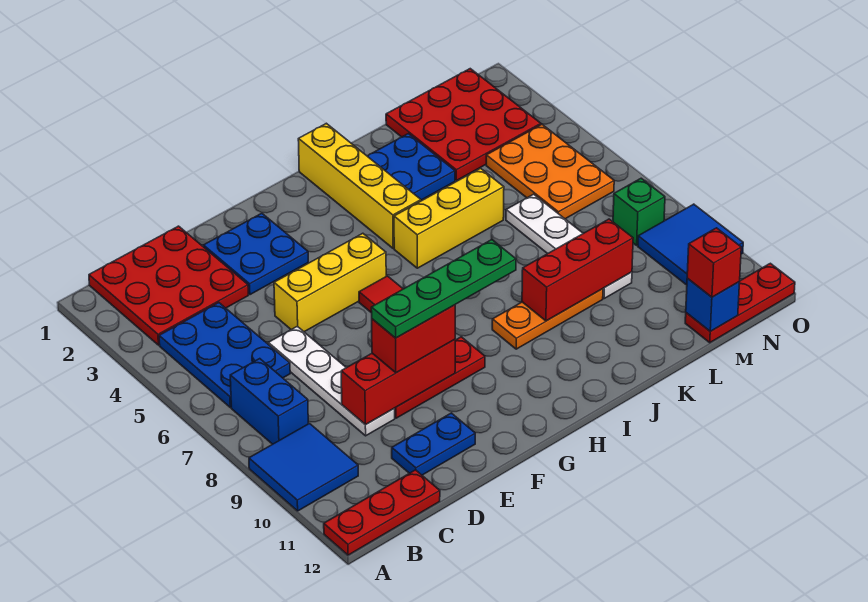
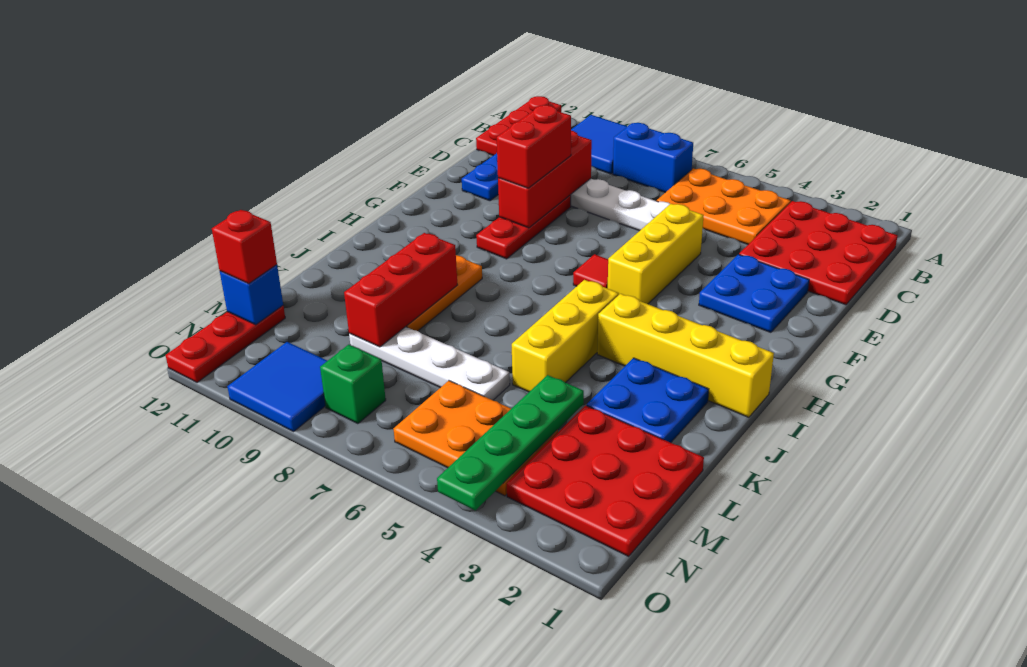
blue 2x3 plate [159,303,290,407] -> orange 2x3 plate [657,169,791,244]
green 1x4 plate [371,239,516,338] -> green 1x4 plate moved to [437,375,584,510]

